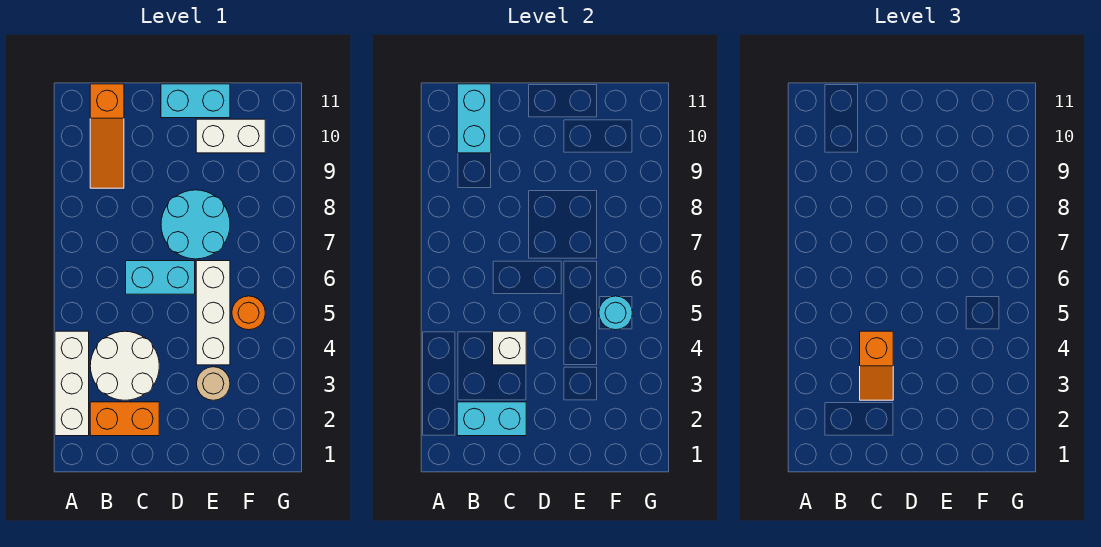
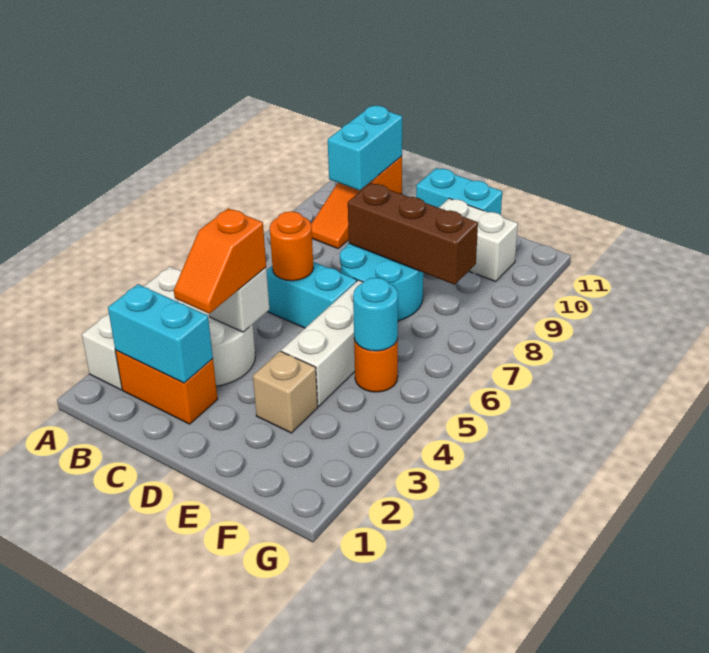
none -> orange 1x1 round brick [270,211,313,281]
none -> brown 1x3 brick [348,183,478,285]
tan 1x1 round brick [197,367,230,400] -> tan 1x1 brick [253,351,318,433]

